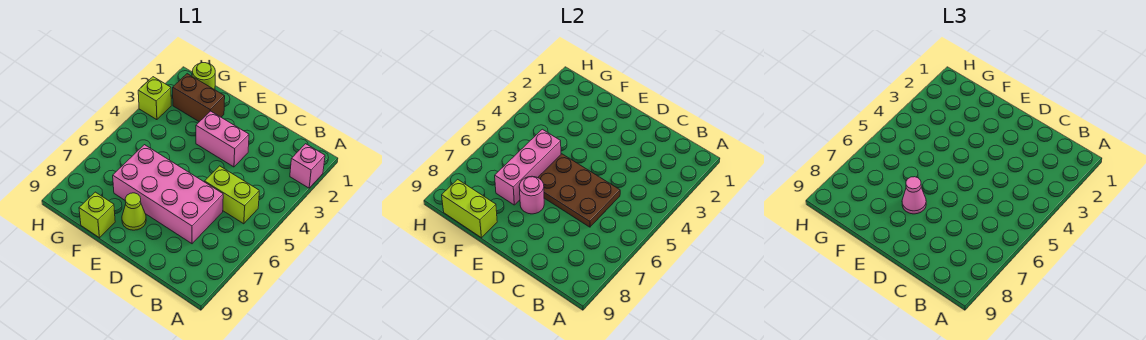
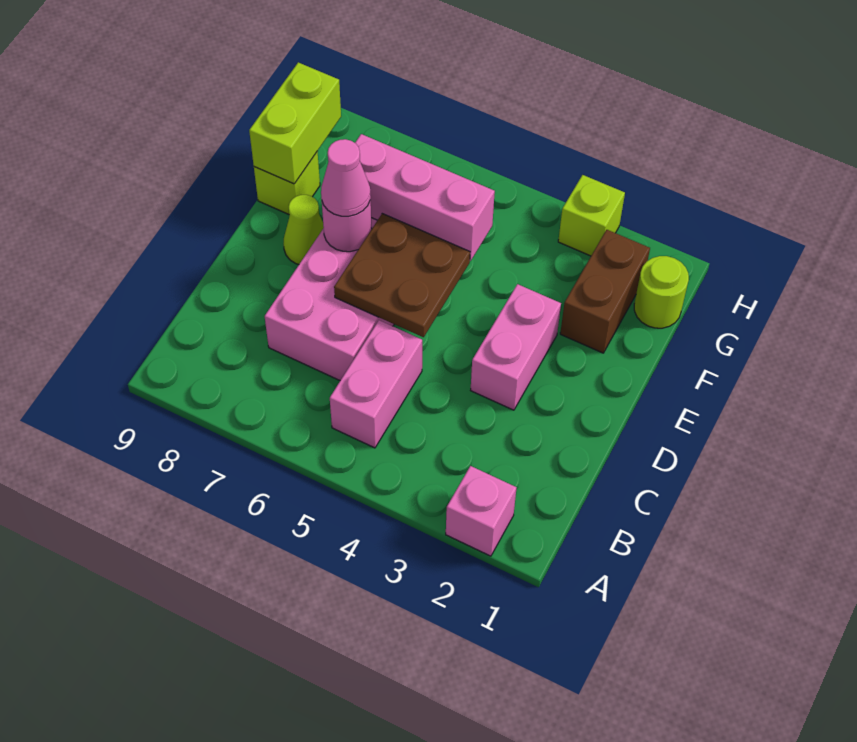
lime 1x2 brick [205,166,259,224] -> pink 1x2 brick [330,320,422,448]
brown 2x3 plate [538,154,620,227] -> brown 2x2 plate [334,214,470,337]

